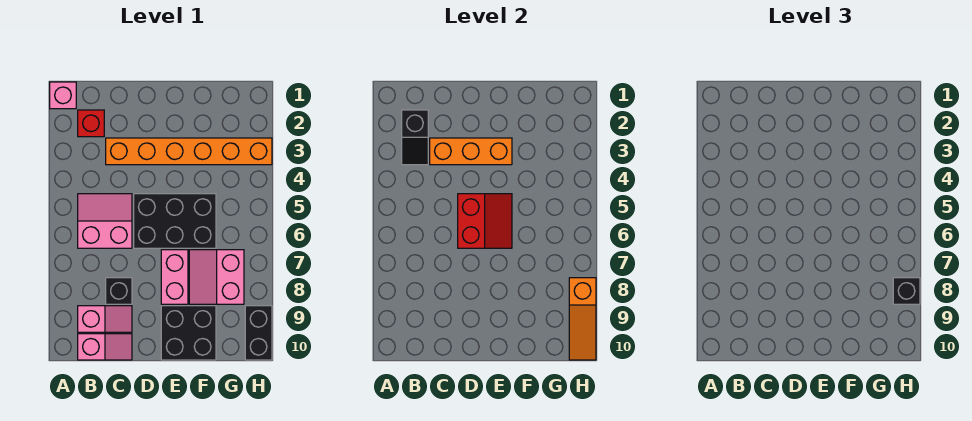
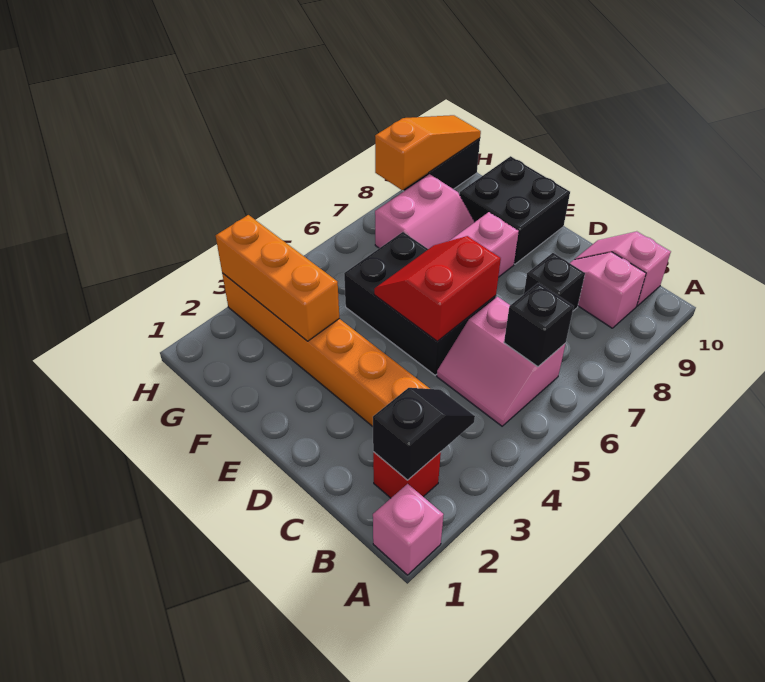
orange 1x3 brick [430,138,512,165] -> orange 1x3 brick moved to [216,215,339,341]
black 1x1 brick [893,278,920,304] -> black 1x1 brick moved to [504,283,574,367]

